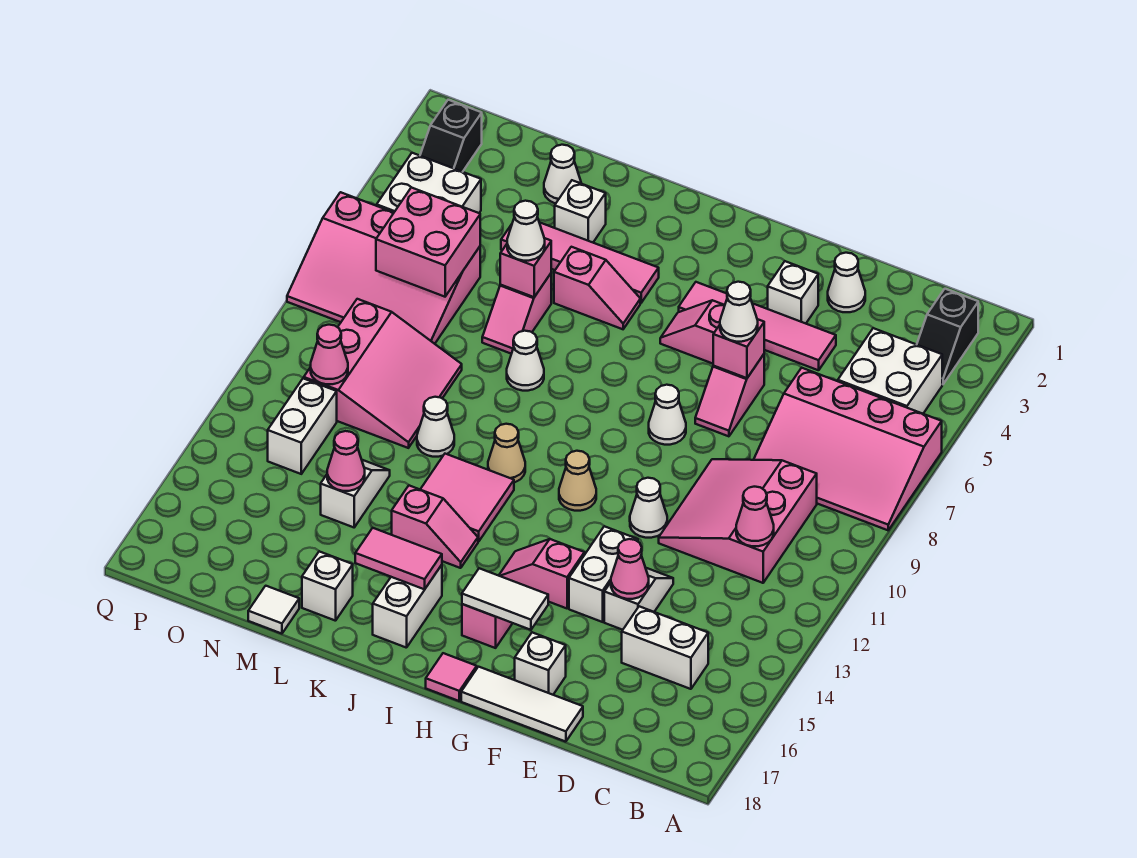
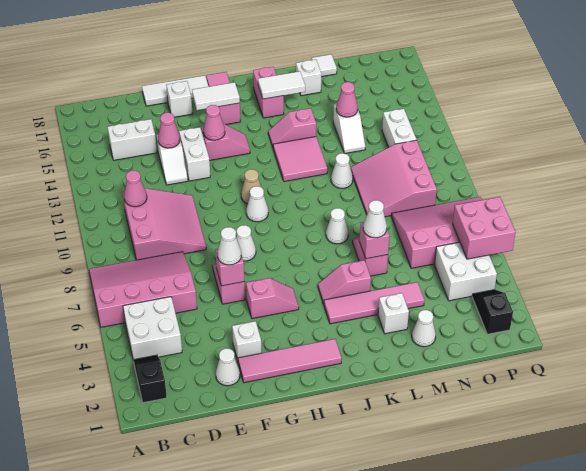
pink 1x4 tile [679,282,836,370] -> pink 1x4 tile moved to [238,339,342,383]
white 1x1 cone [630,478,667,538] -> white 1x1 cone moved to [246,186,268,222]
tan 1x1 cone [488,424,525,482] -> none
white 1x2 brick [373,565,442,648] -> pink 1x2 brick [253,67,284,118]
pink 1x2 tile [355,528,442,589] -> white 1x2 tile [258,71,305,99]
pink 2x2 brick [376,188,480,297] -> pink 2x2 brick moved to [453,197,516,259]
pink 1x1 cone [311,325,348,384] -> pink 1x1 cone moved to [203,105,225,140]

